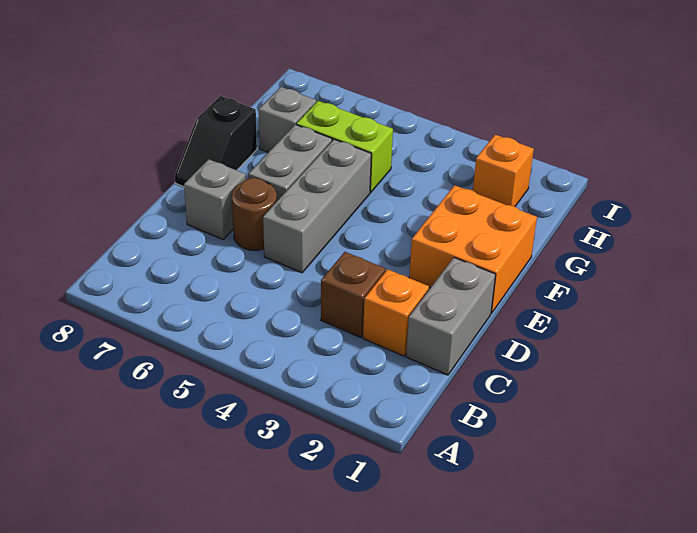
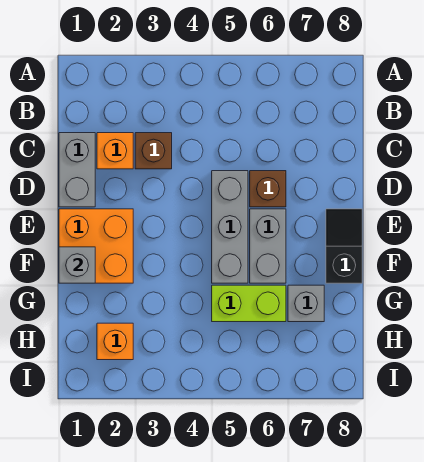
brown 1x1 round brick [232,178,277,250] -> brown 1x1 brick [250,171,286,207]
grey 1x1 brick [184,159,246,239] -> grey 1x1 brick moved to [59,247,95,283]

